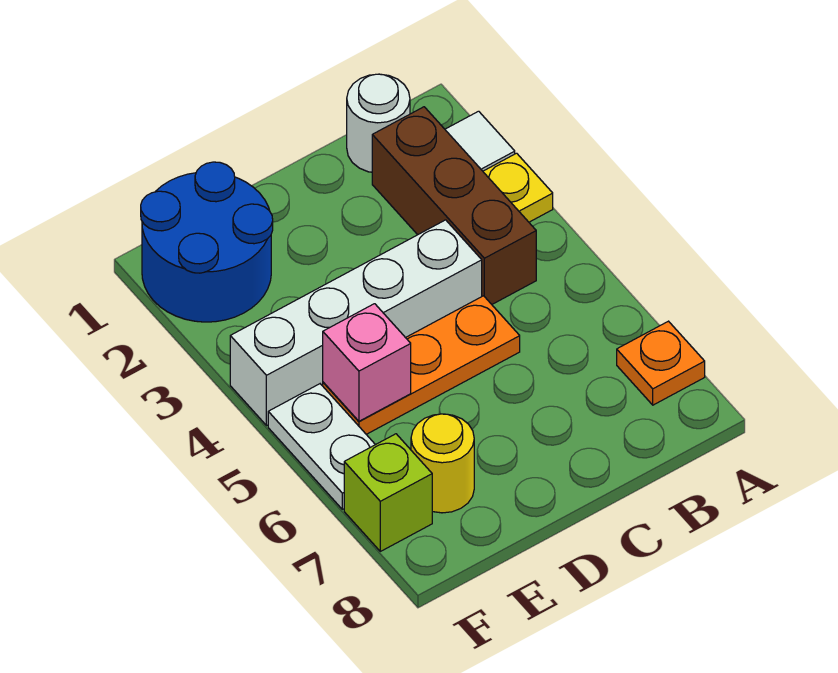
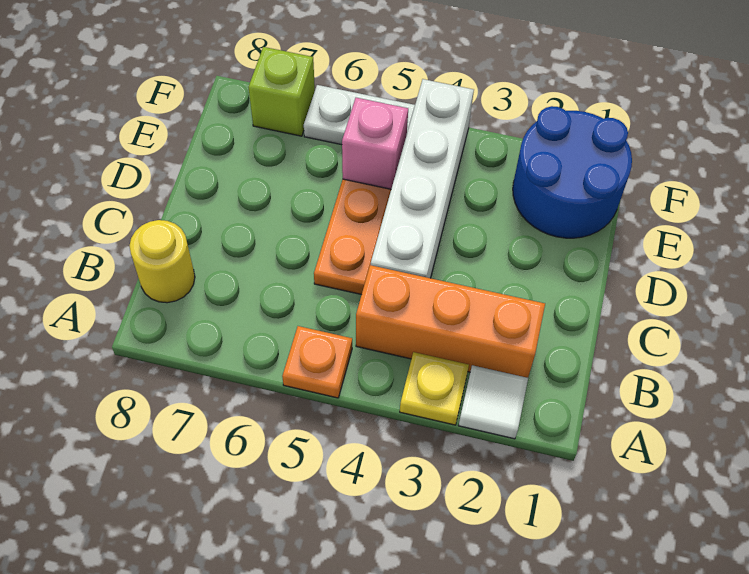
orange 1x1 plate [617,321,705,405] -> orange 1x1 plate moved to [282,326,352,398]
white 1x1 round brick [347,74,410,172] -> none
brown 1x3 brick [372,107,536,304] -> orange 1x3 brick [356,265,545,378]
yellow 1x1 round brick [411,414,474,513] -> yellow 1x1 round brick moved to [130,220,195,303]

